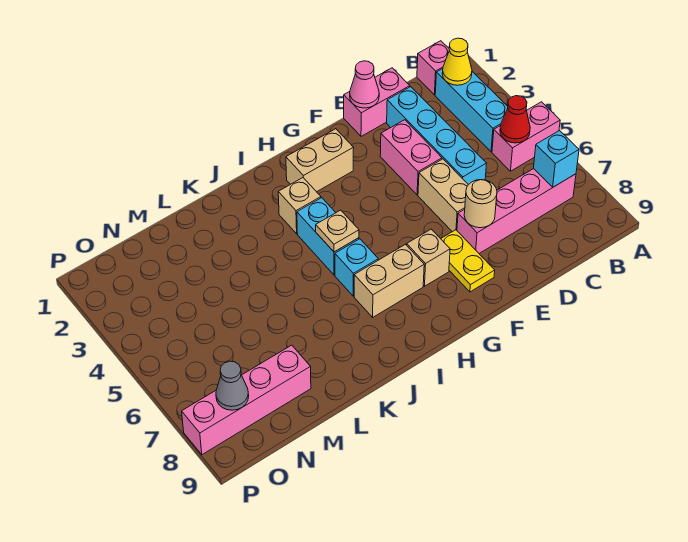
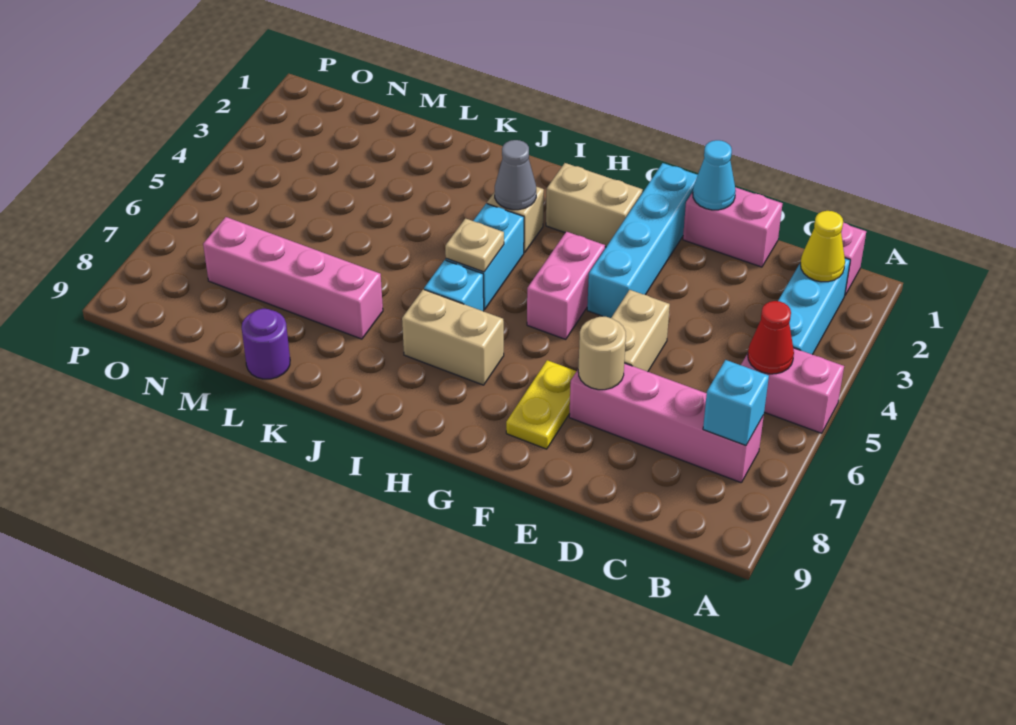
cyan 1x4 brick [387,87,487,185] -> cyan 1x4 brick moved to [587,163,698,318]
pink 1x1 cone [350,61,379,108] -> cyan 1x1 cone [693,140,736,210]
pink 1x2 brick [380,120,442,195] -> pink 1x2 brick moved to [527,232,605,339]
tan 1x1 brick [407,229,450,286] -> none
none -> purple 1x1 round brick [242,309,290,379]
pink 1x4 brick [182,345,311,455] -> pink 1x4 brick moved to [203,217,383,339]
grey 1x1 cone [216,361,249,410] -> grey 1x1 cone moved to [495,140,536,210]

